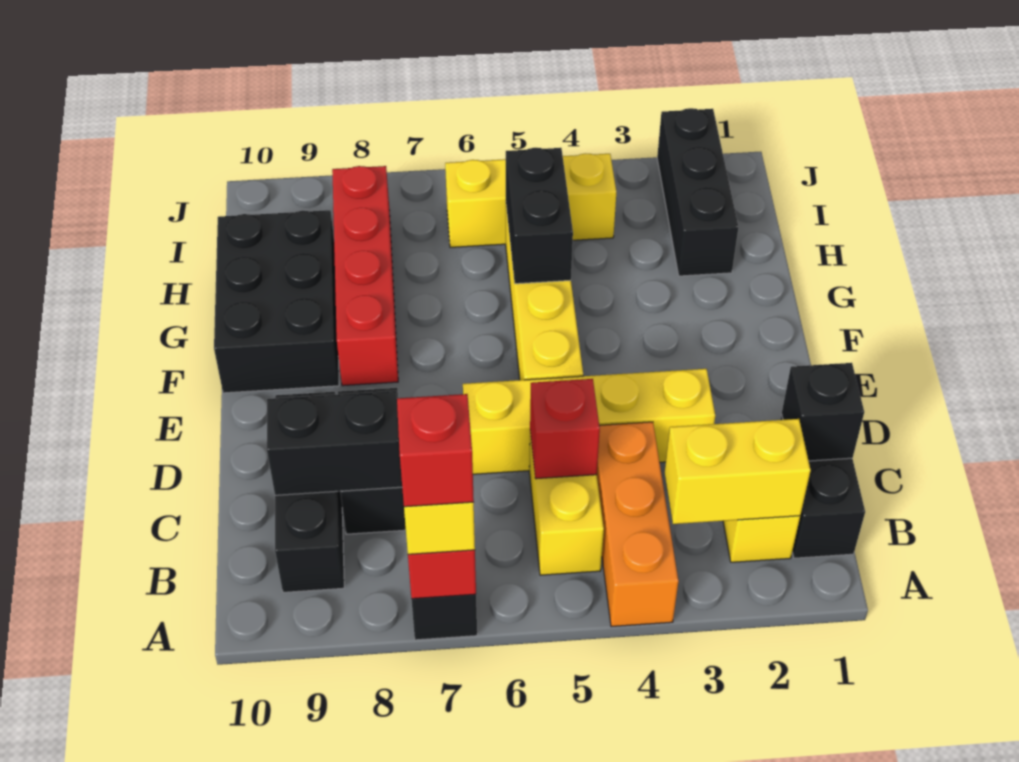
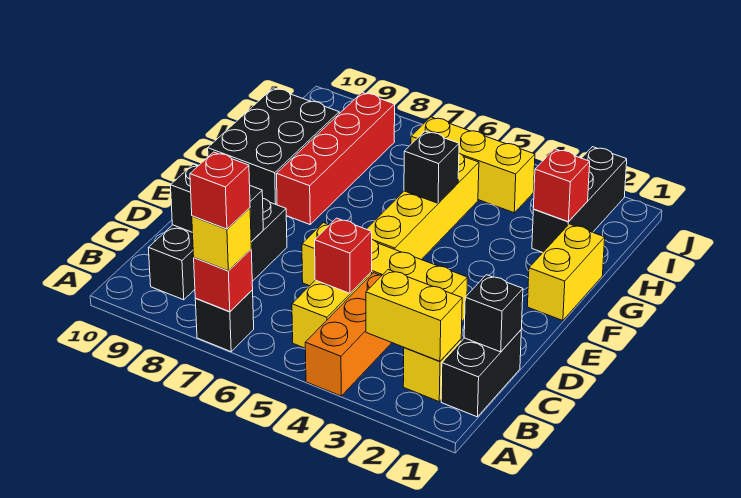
none -> yellow 1x2 brick [527,224,605,321]
black 1x2 brick [506,148,573,284] -> black 1x1 brick [404,131,459,203]
none -> red 1x1 brick [533,149,590,222]

